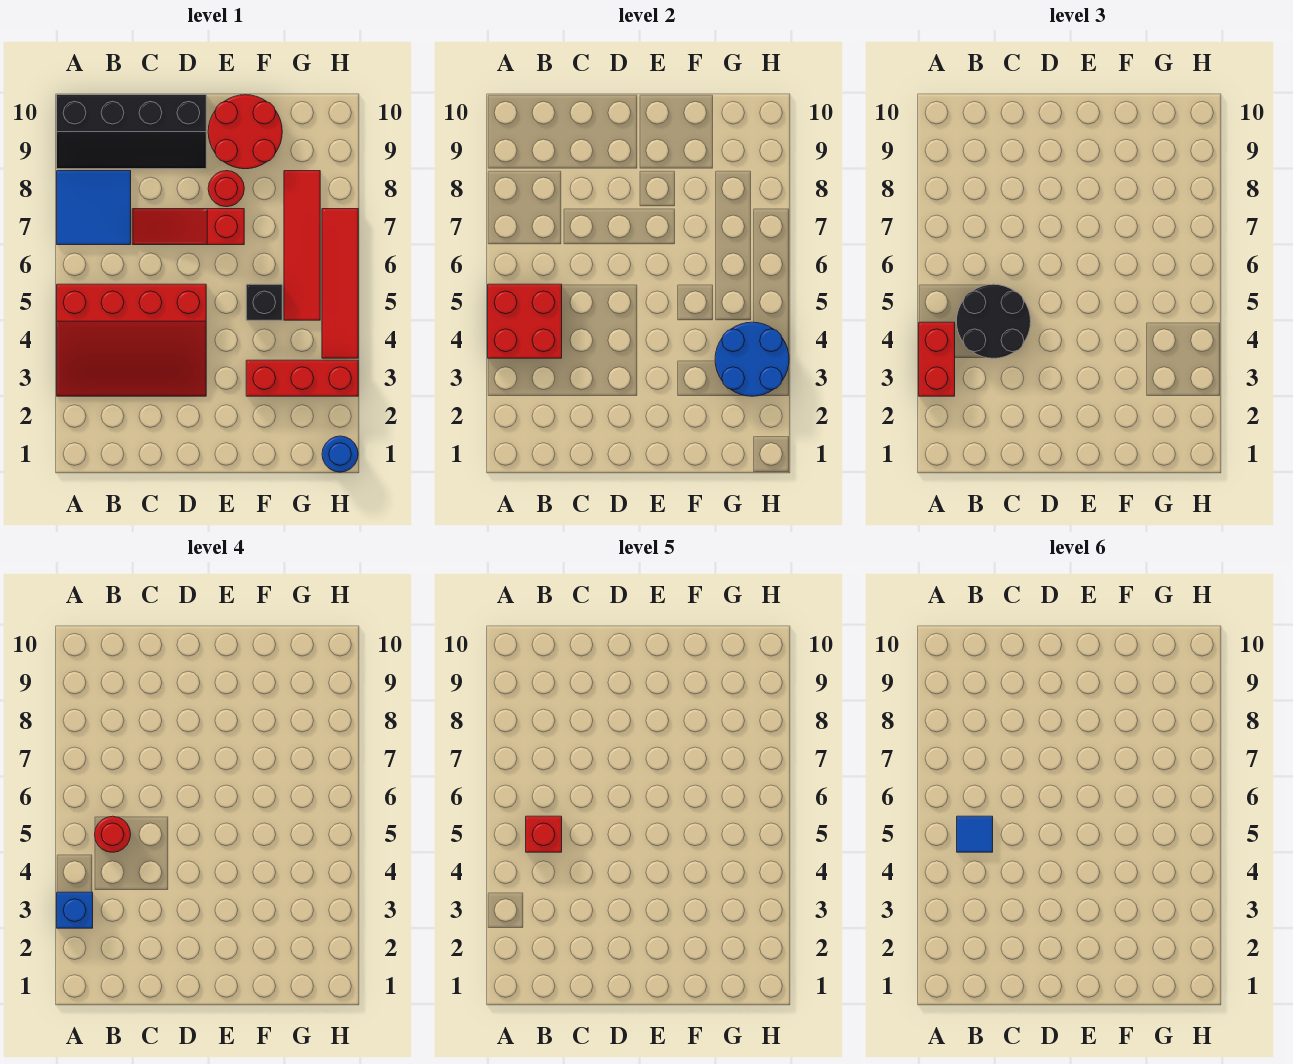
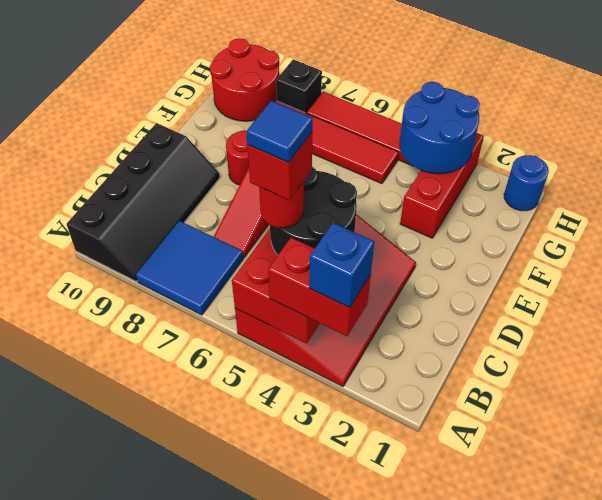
red 2x2 round brick [208,95,282,169] -> red 2x2 round brick moved to [210,38,279,121]
black 1x1 brick [246,284,282,320] -> black 1x1 brick moved to [276,59,322,113]

